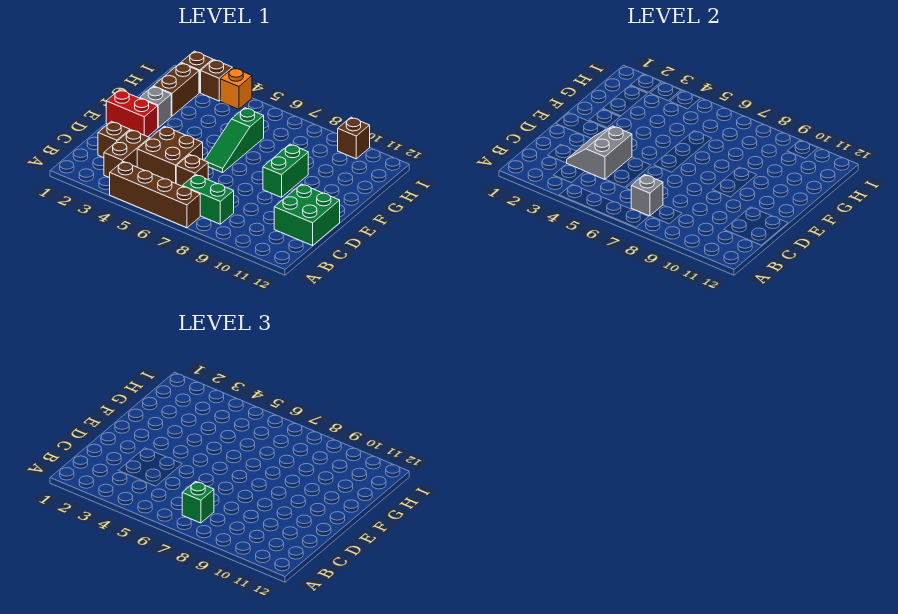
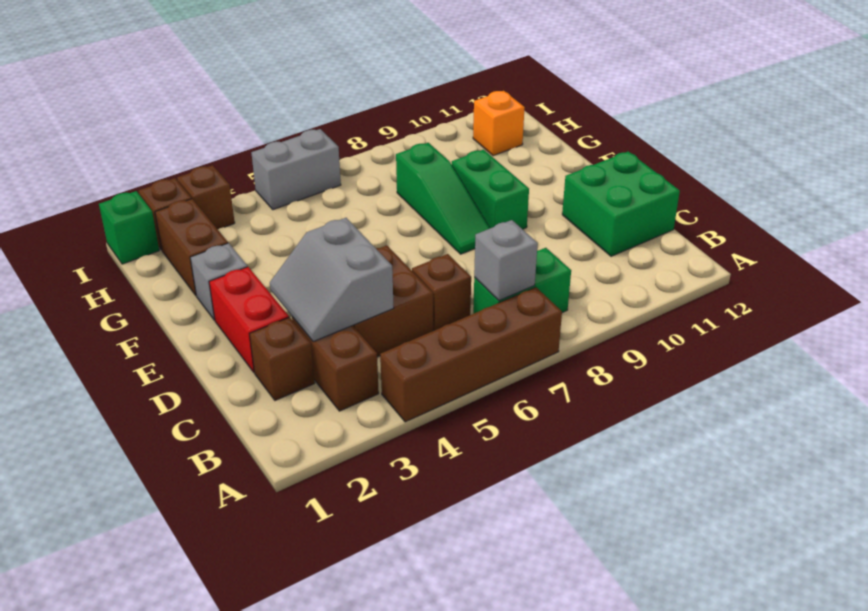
green 1x1 brick [182,482,214,523] -> green 1x1 brick moved to [99,191,159,264]
red 1x2 brick [106,90,158,137] -> red 1x2 brick turned to [209,267,289,372]
green 1x3 slope [204,108,264,173] -> green 1x3 slope moved to [396,143,490,254]
orange 1x1 brick [220,68,252,109] -> orange 1x1 brick moved to [473,91,525,156]
none -> grey 1x2 brick [251,129,341,210]
brown 1x1 brick [338,117,370,159] -> none

